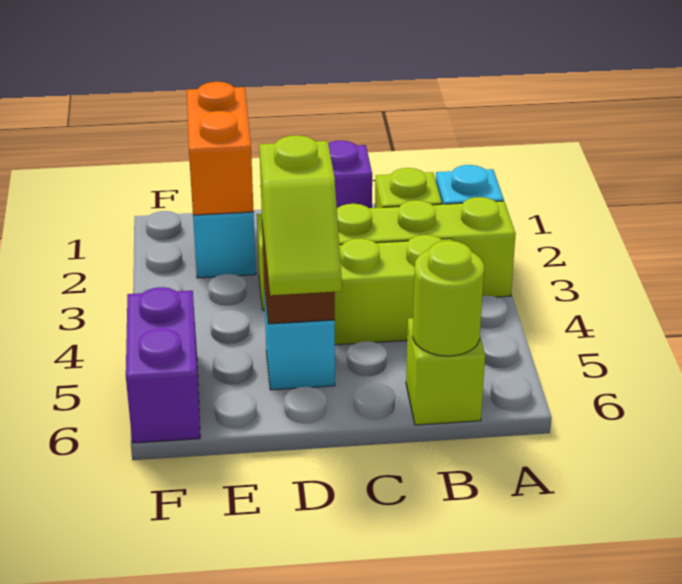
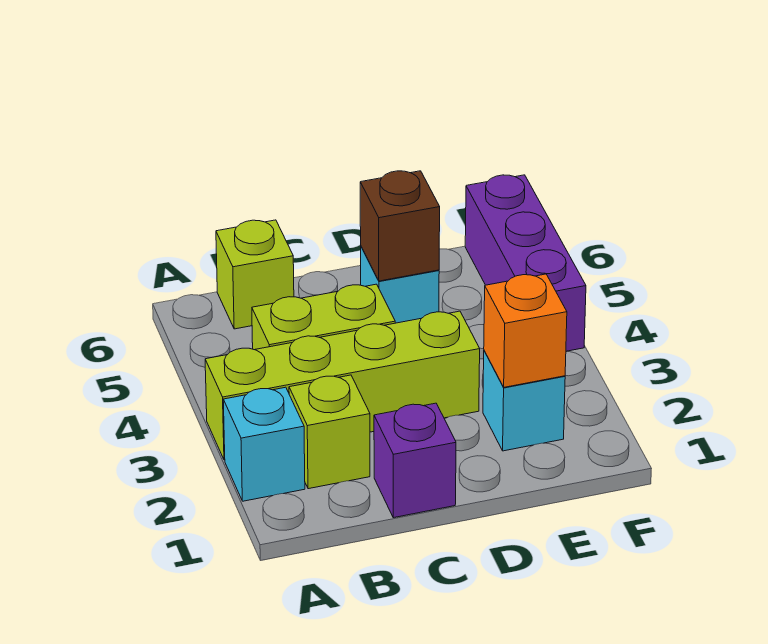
lime 1x1 round brick [413,241,484,356] -> none
lime 1x2 slope [259,135,342,295] -> none
orange 1x2 brick [187,82,254,215] -> orange 1x1 brick [484,274,567,387]
purple 1x2 brick [126,287,200,443] -> purple 1x3 brick [465,175,586,351]

